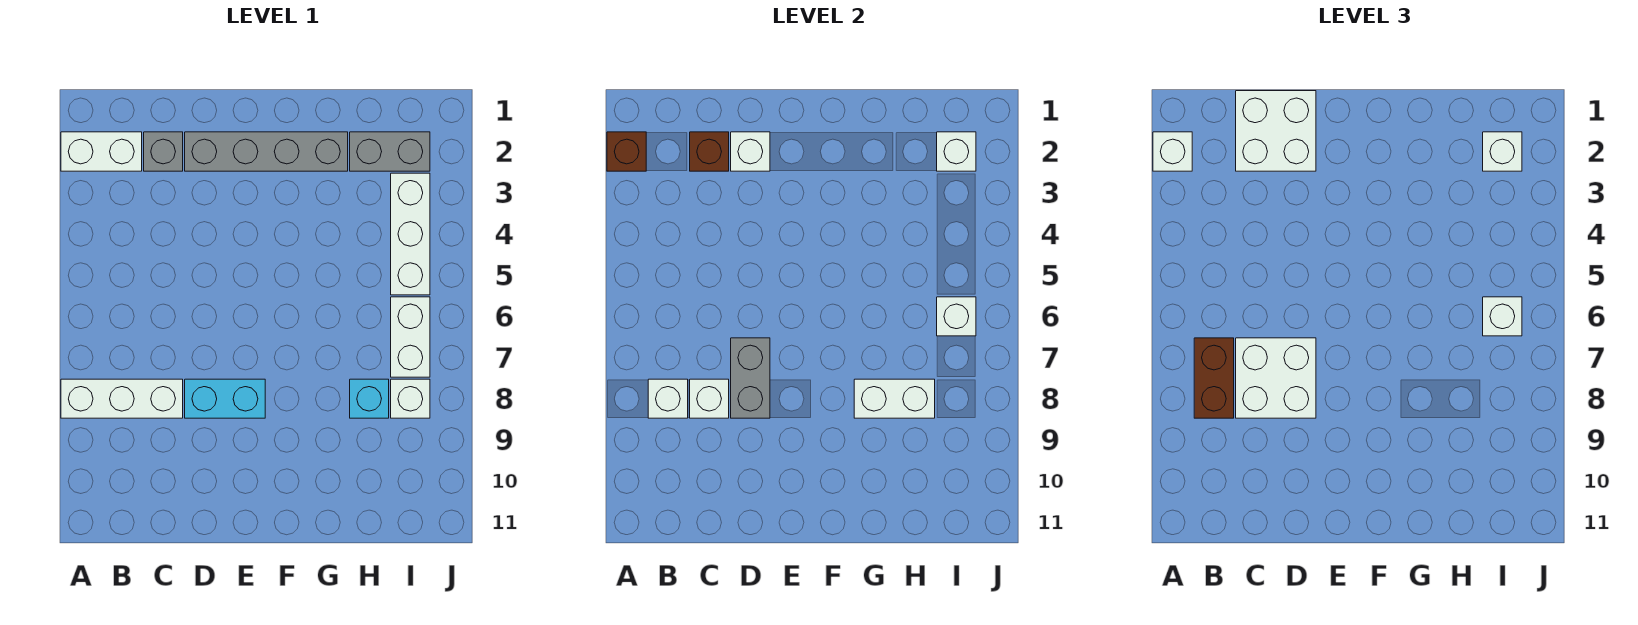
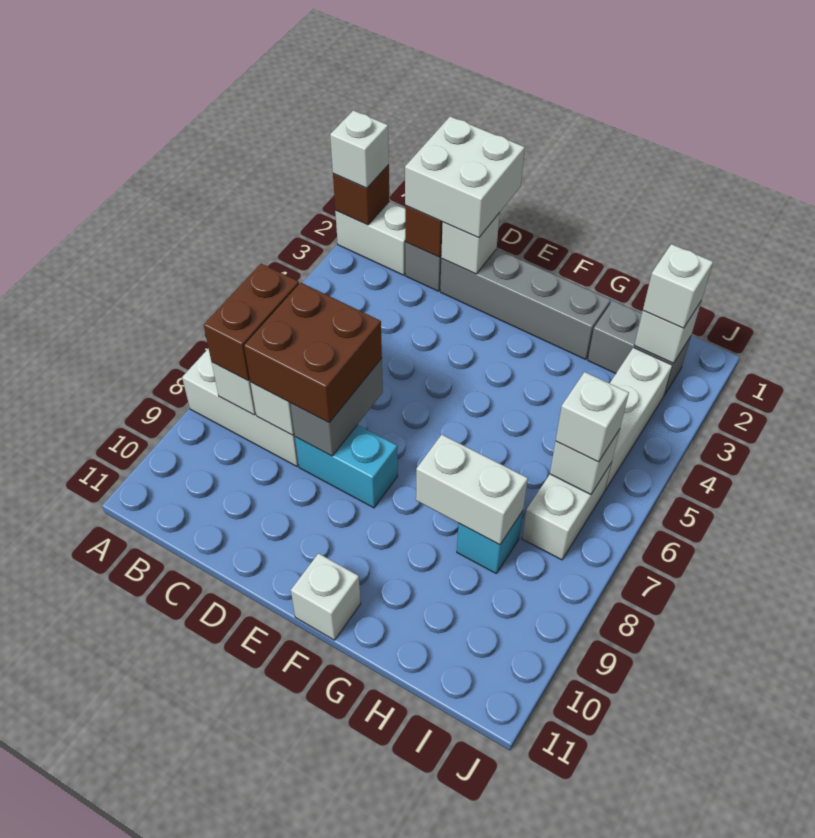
white 2x2 brick [1236,338,1316,418] -> brown 2x2 brick [244,283,382,423]
white 1x1 brick [391,379,430,418] -> white 1x1 brick moved to [291,553,361,640]

